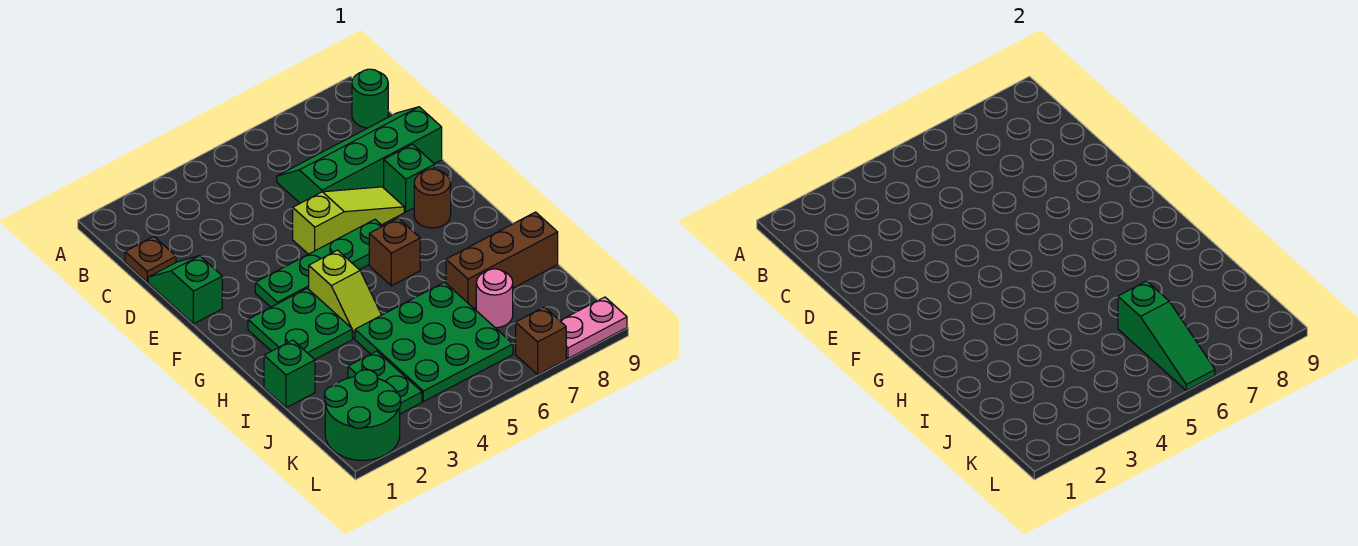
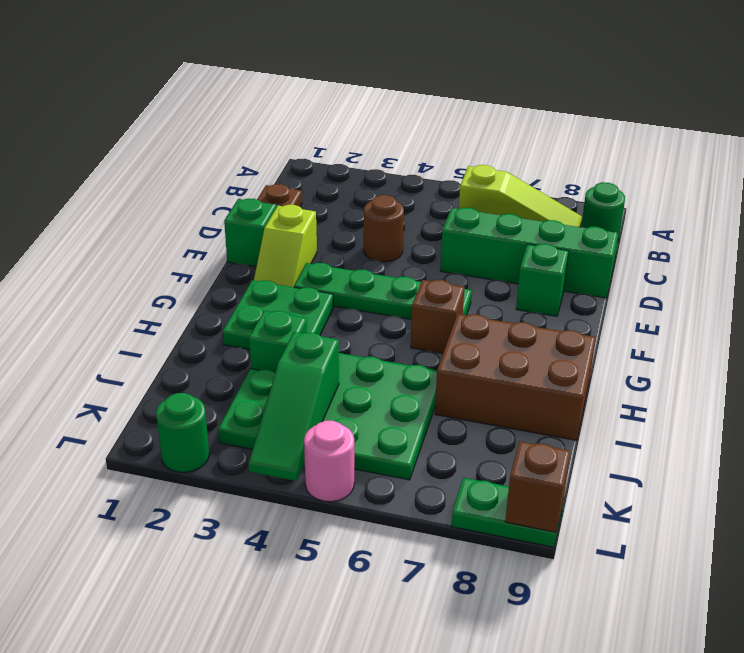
lime 1x3 slope [293,187,404,254] -> lime 1x3 slope moved to [459,165,582,227]
brown 1x1 round brick [414,169,451,228] -> brown 1x1 round brick moved to [364,195,404,262]
lime 1x2 slope [309,250,381,339] -> lime 1x2 slope moved to [254,205,317,287]
green 1x1 brick [264,340,315,408] -> green 1x1 brick moved to [249,311,307,373]
brown 1x3 brick [446,212,558,309] -> brown 2x3 brick [435,314,596,441]
green 1x3 slope [1118,281,1215,390] -> green 1x3 slope moved to [249,332,339,481]
pink 1x1 round brick [476,269,513,328] -> pink 1x1 round brick moved to [304,421,354,502]
green 2x2 round brick [325,370,401,460] -> green 1x1 round brick [156,393,209,472]
brown 1x1 brick [516,307,566,374] -> brown 1x1 brick moved to [505,441,570,532]
pink 1x2 plate [560,297,627,358] -> green 1x2 plate [451,478,563,547]

